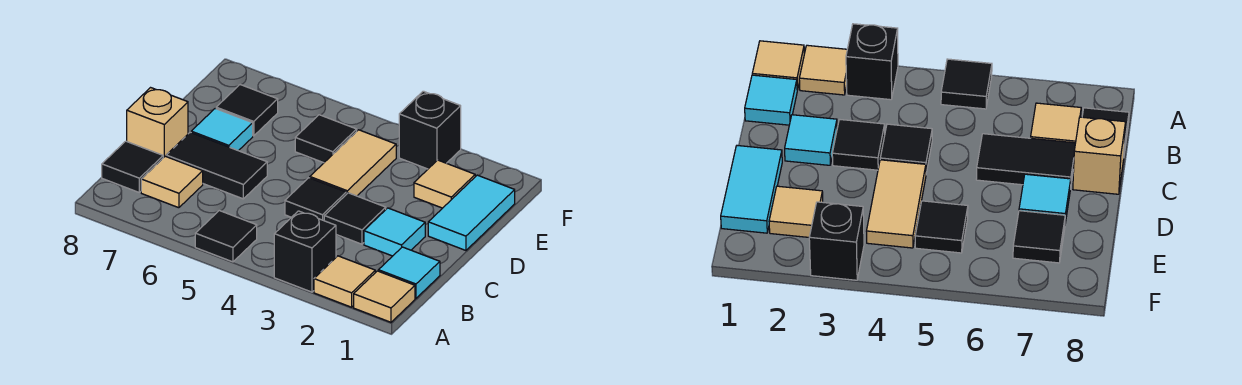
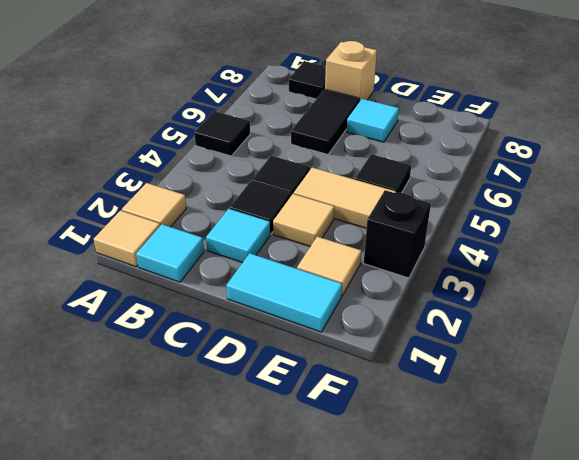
black 1x1 brick [274,211,336,292] -> none
tan 1x1 tile [141,156,203,208] -> tan 1x1 tile moved to [273,194,334,247]
black 1x1 tile [216,85,278,136] -> none

